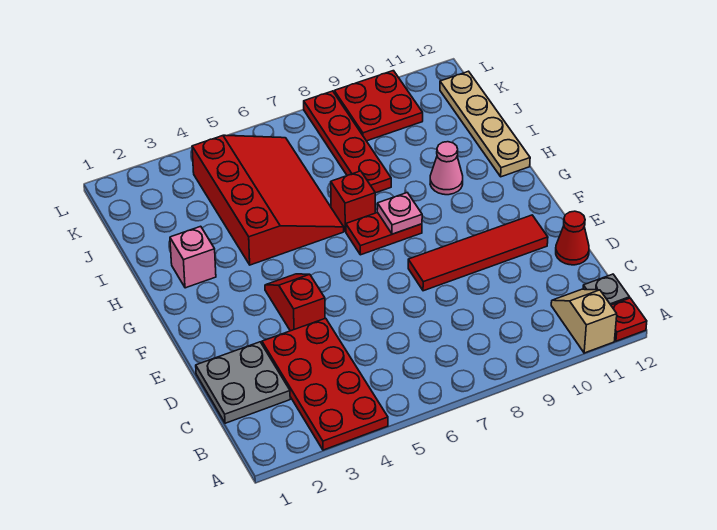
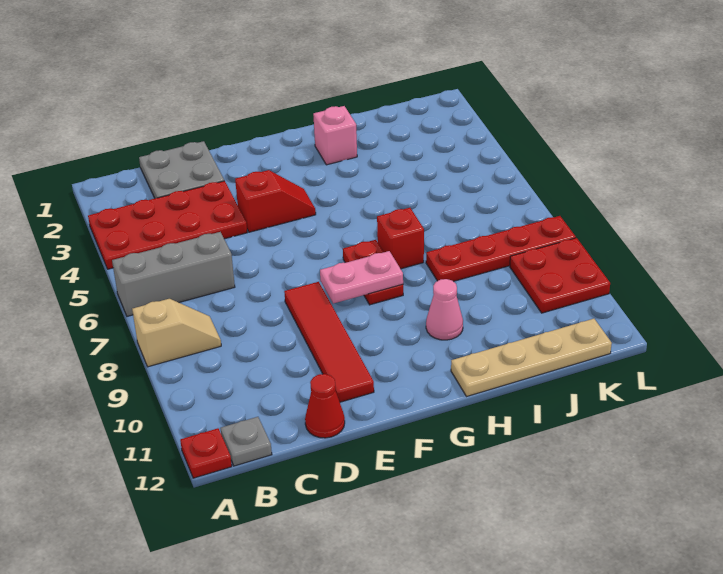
none -> grey 1x3 brick [112,232,235,316]
tan 1x2 slope [551,289,617,353] -> tan 1x2 slope moved to [132,299,221,367]
pink 1x1 plate [377,193,422,234] -> pink 1x2 plate [320,251,403,304]
red 3x4 slope [192,135,344,265] -> none

